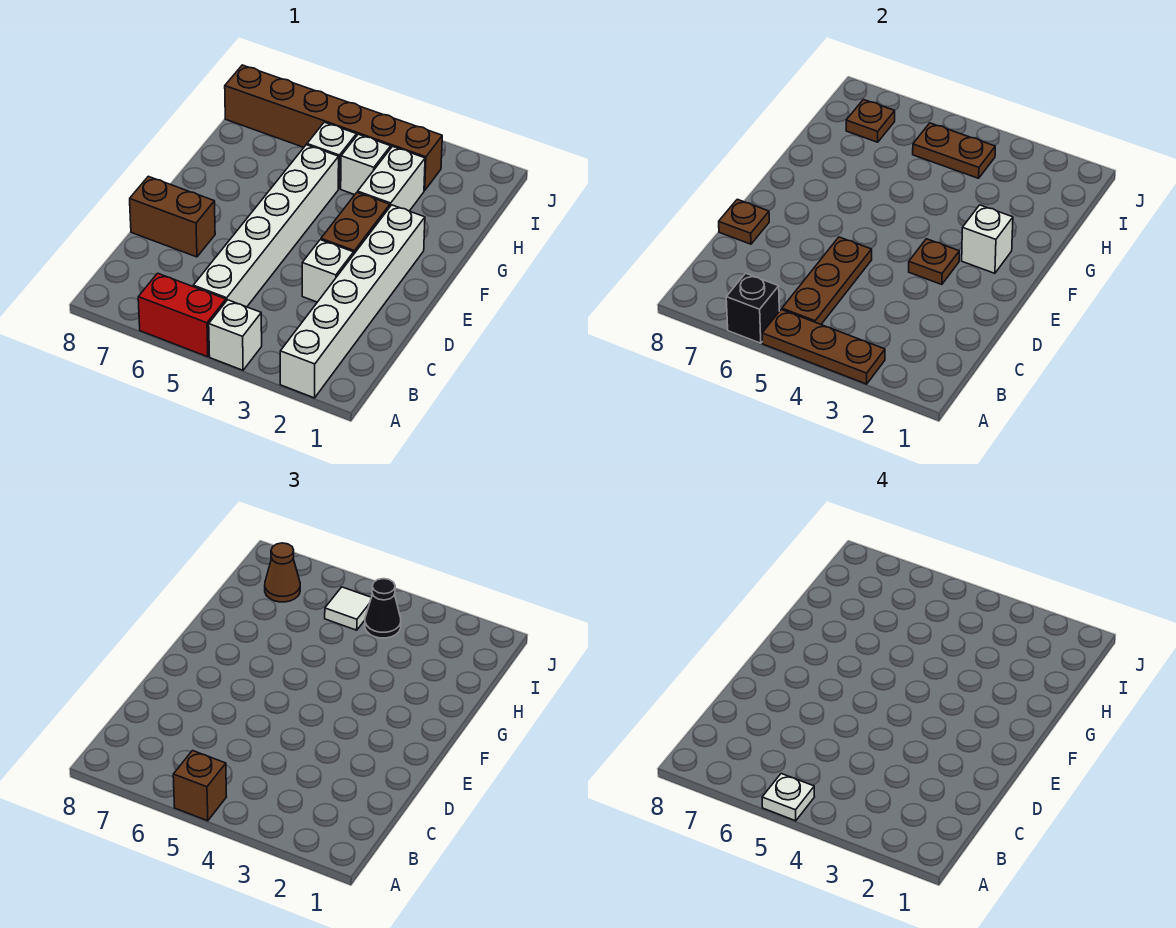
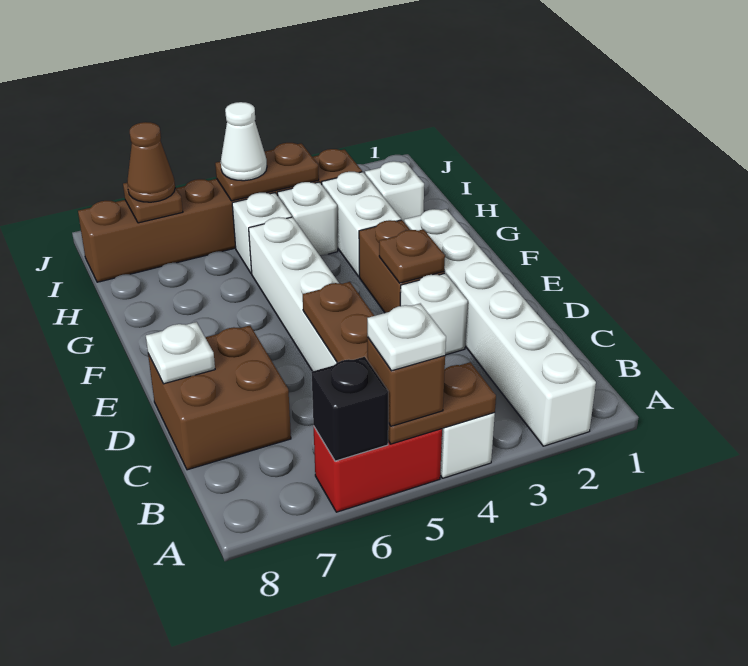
brown 1x3 plate [762,310,885,384] -> brown 1x2 plate [388,362,496,444]
brown 1x2 brick [130,176,215,257] -> brown 2x2 brick [148,326,291,470]
brown 1x1 plate [719,199,769,244] -> white 1x1 plate [146,322,215,384]
white 1x1 brick [962,205,1013,273] -> white 1x1 brick moved to [365,161,424,222]
black 1x1 cone [365,579,401,638] -> none
white 1x1 tile [325,587,371,630] -> white 1x1 cone [221,102,267,181]

